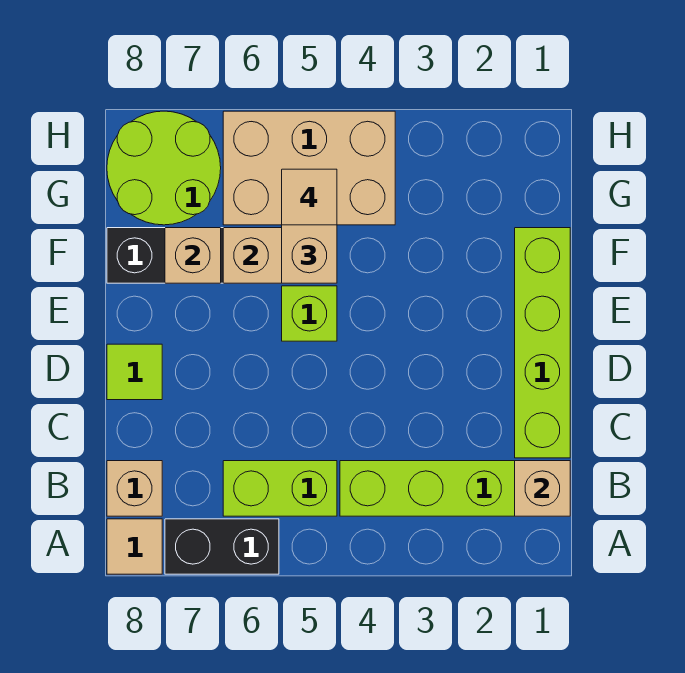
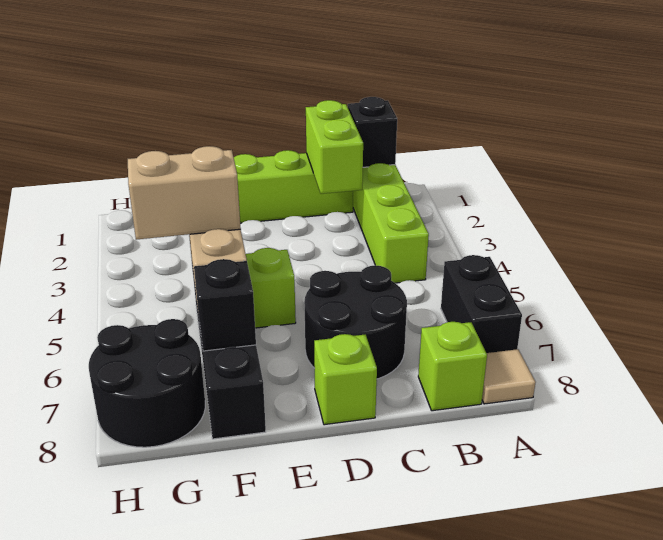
tan 1x1 brick [515,461,570,516] -> black 1x1 brick [348,97,397,167]
lime 1x2 brick [223,461,337,516] -> lime 1x2 brick moved to [306,100,363,194]
tan 1x1 brick [107,461,162,516] -> lime 1x1 brick [418,322,487,411]
none -> black 2x2 round brick [304,265,407,379]
lime 1x1 tile [107,344,162,400] -> lime 1x1 brick [314,334,377,425]
tan 1x1 brick [165,228,221,283] -> black 1x1 brick [194,259,256,351]
tan 2x3 brick [223,111,395,225] -> none
tan 1x1 tile [282,169,337,225] -> none
lime 2x2 round brick [107,111,221,225] -> black 2x2 round brick [89,319,205,447]

